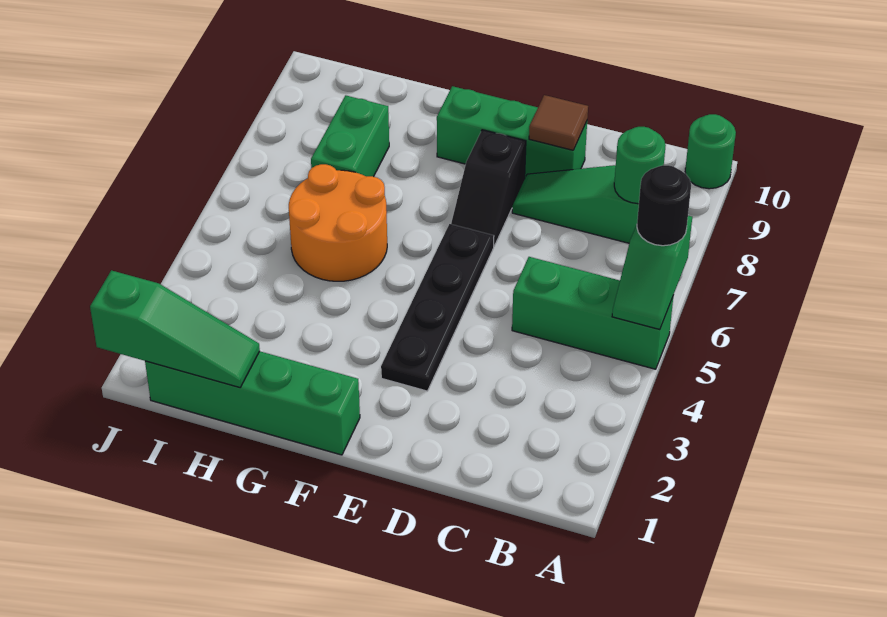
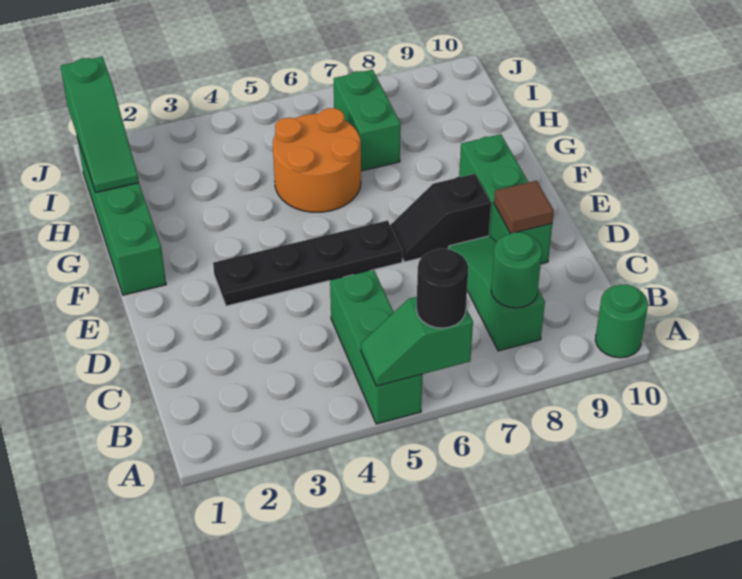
green 1x2 brick [311,95,389,177] -> green 1x2 brick turned to [334,70,401,171]

